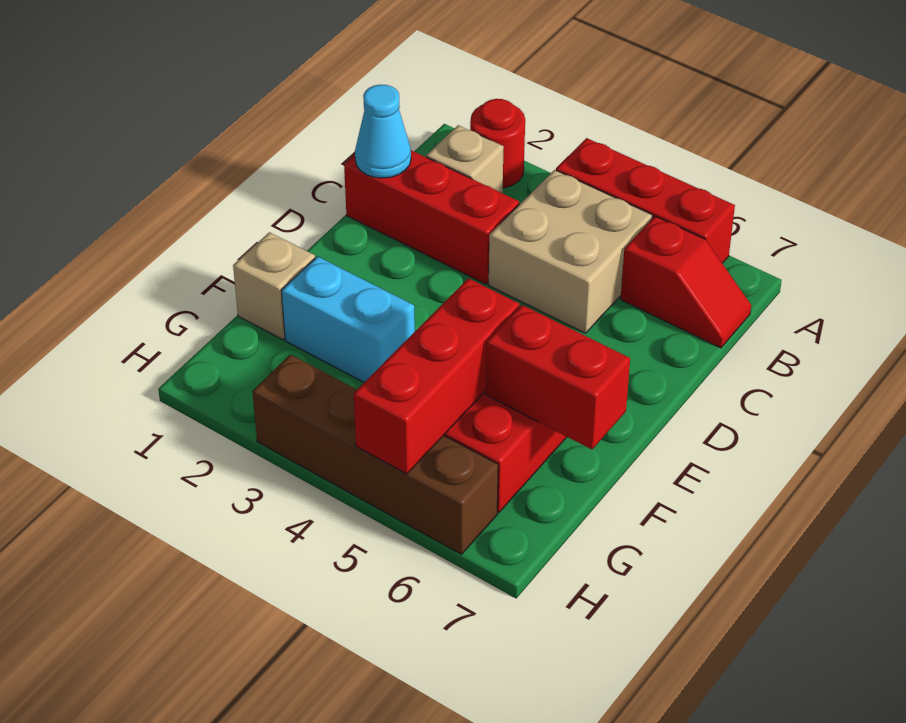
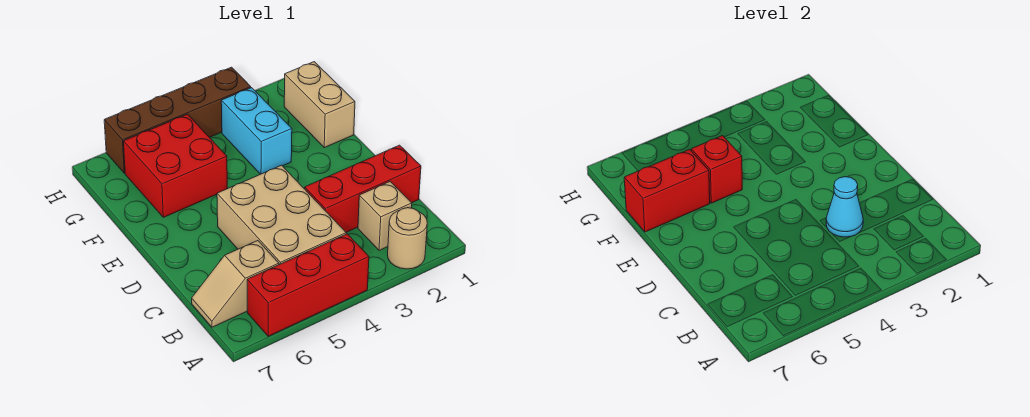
red 1x1 round brick [470,99,525,188] -> tan 1x1 round brick [388,208,427,269]
tan 2x2 brick [489,170,652,333] -> tan 2x3 brick [217,165,346,265]
red 1x2 slope [621,216,751,348] -> tan 1x2 slope [192,241,279,327]
cyan 1x1 cone [355,85,411,178] -> cyan 1x1 cone moved to [826,177,863,237]
tan 1x1 brick [233,232,315,340] -> tan 1x2 brick [284,62,355,148]
cyan 1x2 brick [281,256,415,382] -> cyan 1x2 brick turned to [221,88,292,174]
red 1x3 brick [354,278,519,474] -> red 1x1 brick [691,136,742,203]

